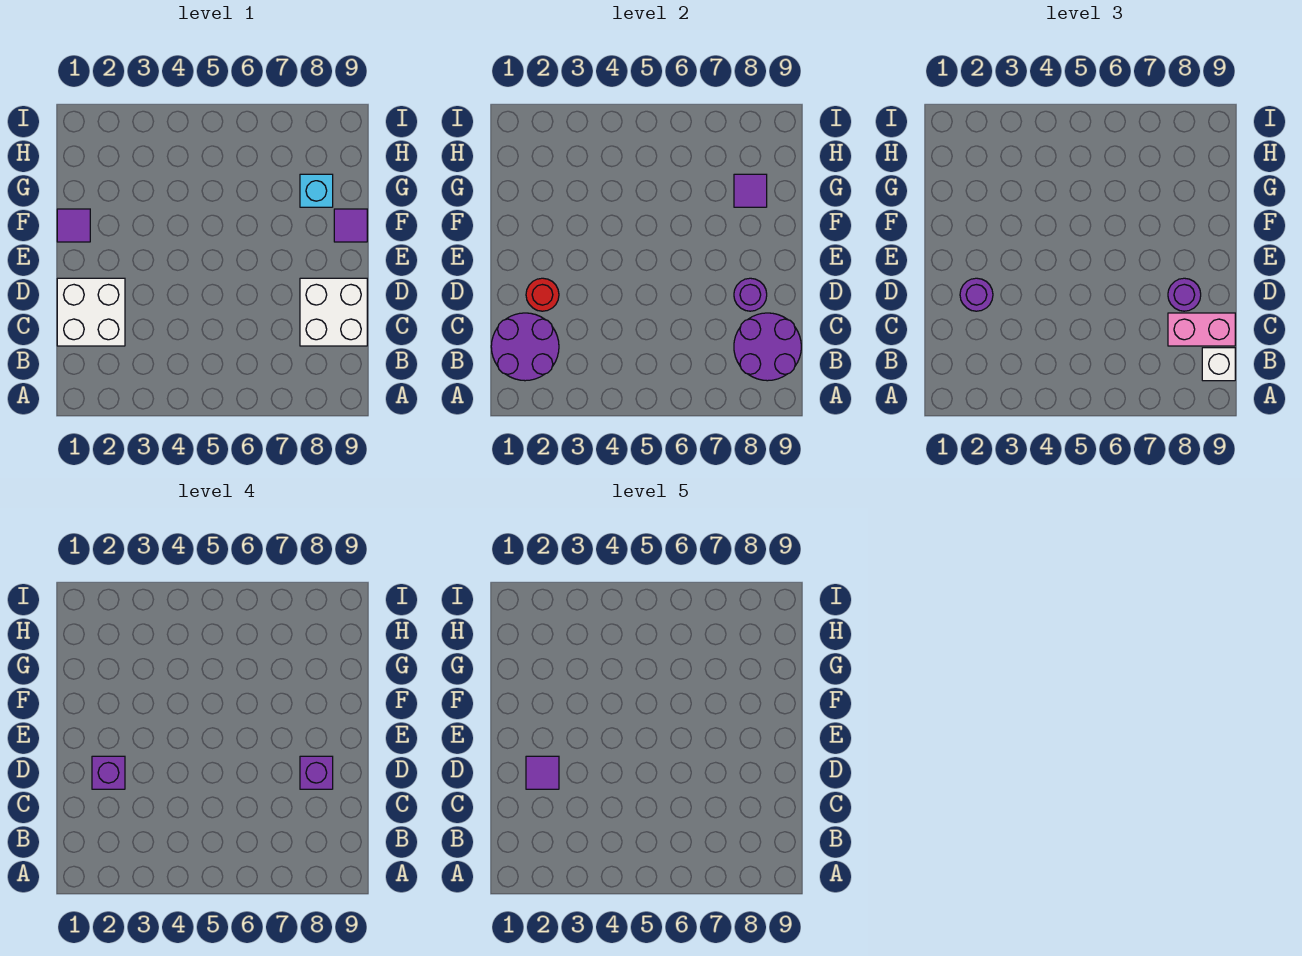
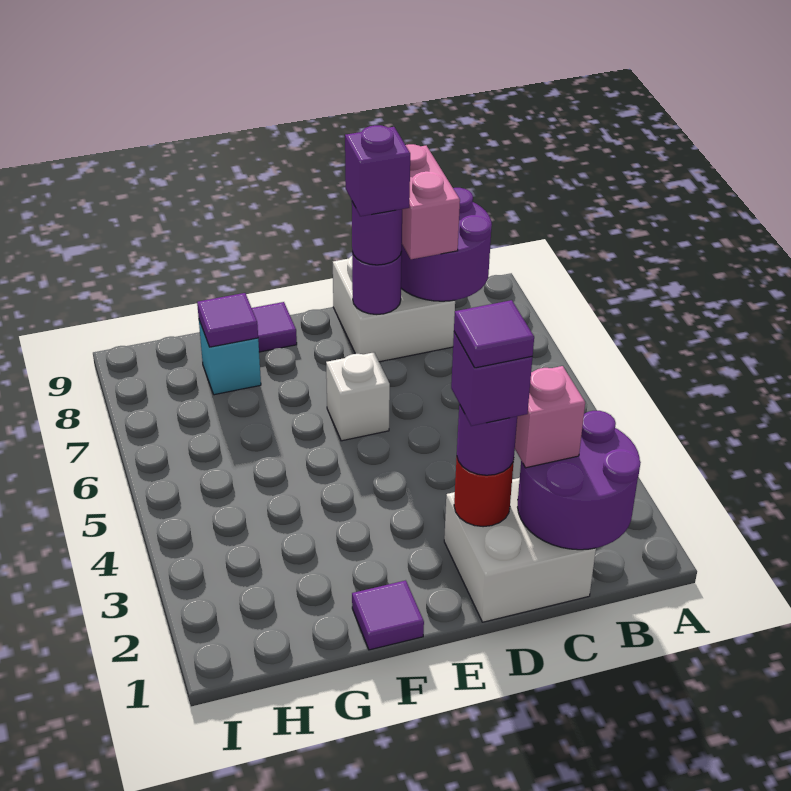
white 1x1 brick [1202,348,1235,381] -> white 1x1 brick moved to [326,352,390,441]
none -> pink 1x1 brick [515,366,585,468]

